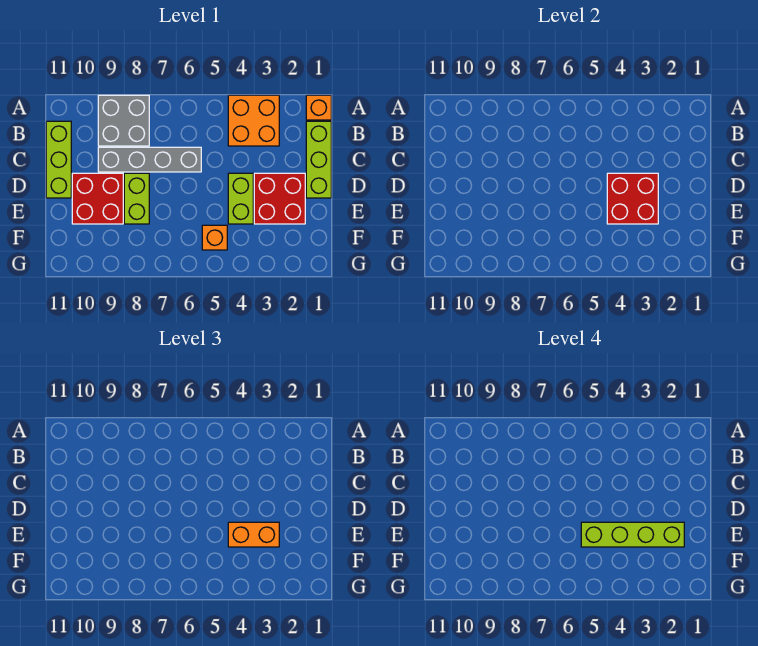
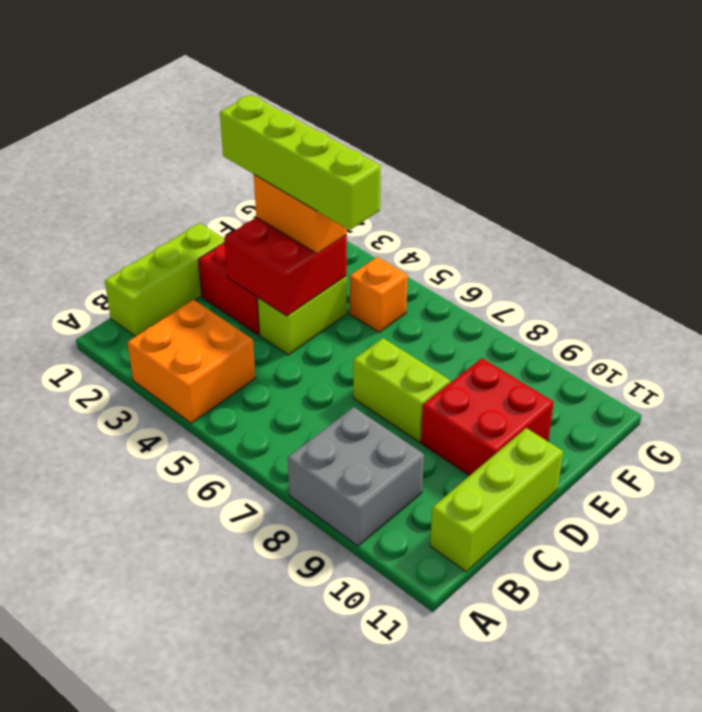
orange 1x1 brick [306,95,331,120] -> none
grey 1x4 brick [98,147,201,172] -> none
lime 1x2 brick [124,173,149,224] -> lime 1x2 brick turned to [353,338,450,442]

